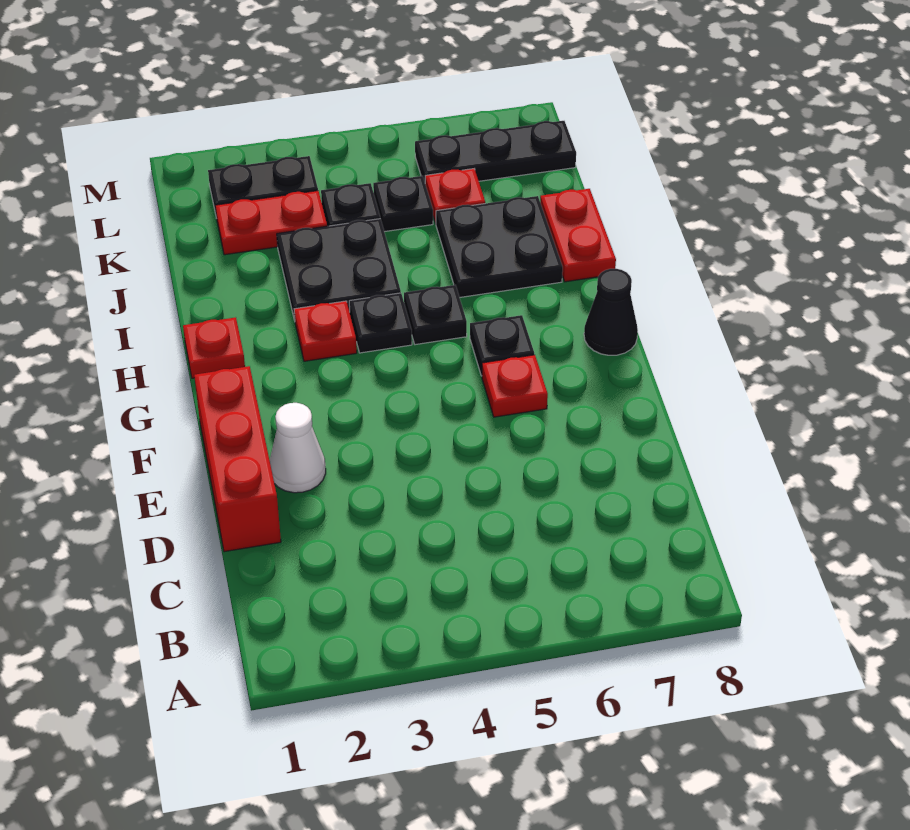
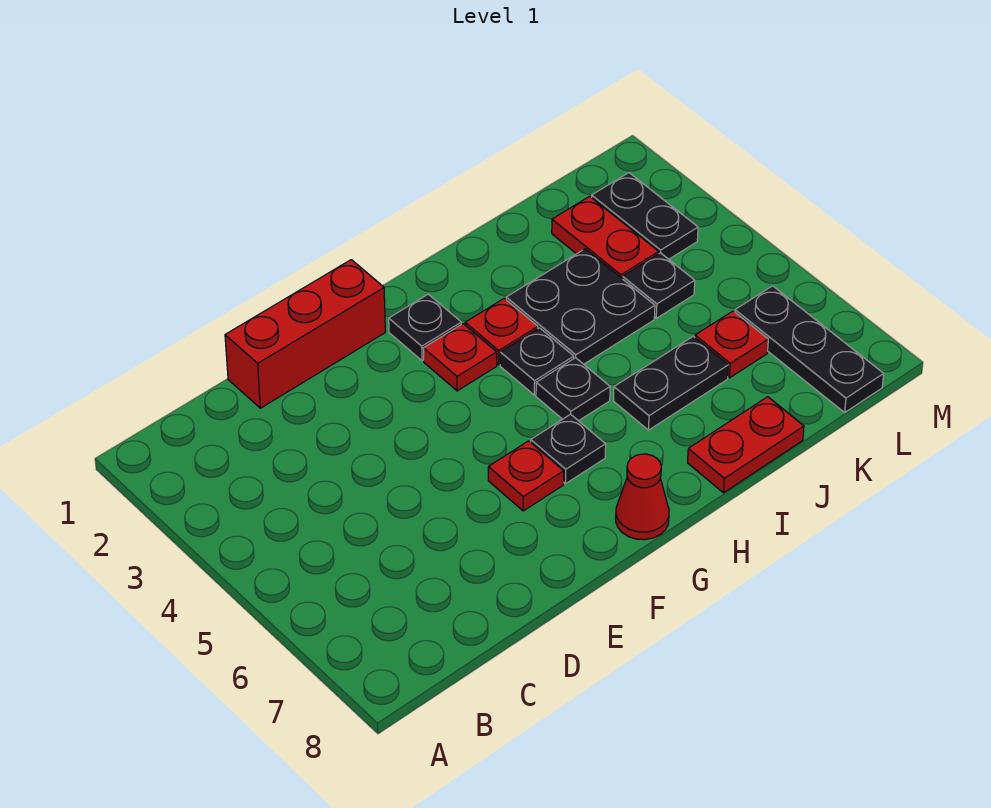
white 1x1 cone [270,403,326,493] -> none
black 1x1 cone [584,269,638,355] -> red 1x1 cone [616,454,669,540]
red 1x1 plate [183,317,245,378] -> red 1x1 plate moved to [423,324,497,391]
black 2x2 plate [436,196,563,297] -> black 1x2 plate [613,336,728,430]
black 1x1 plate [373,176,433,232] -> black 1x1 plate moved to [389,294,461,361]

